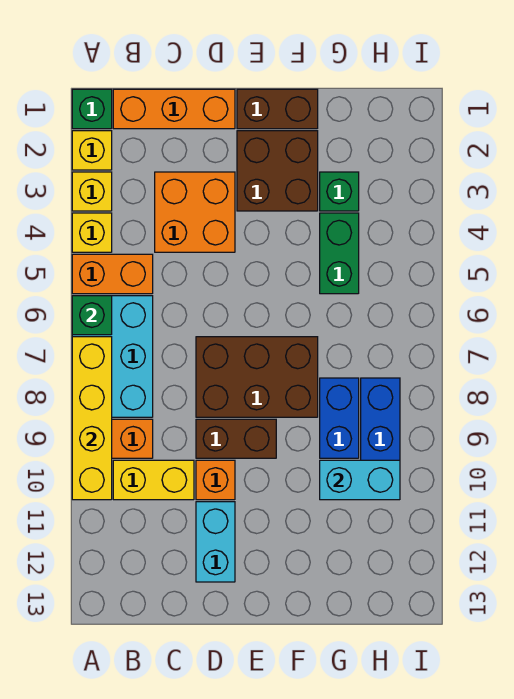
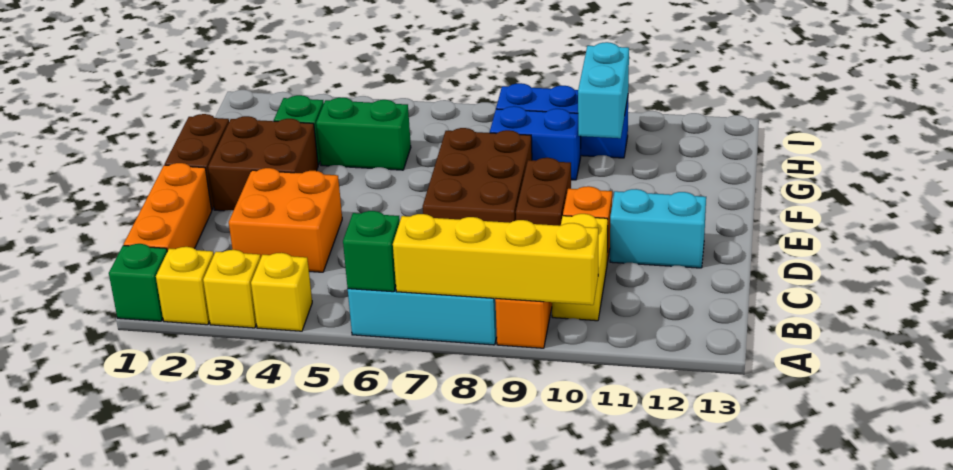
orange 1x2 brick [72,254,153,294] -> none

